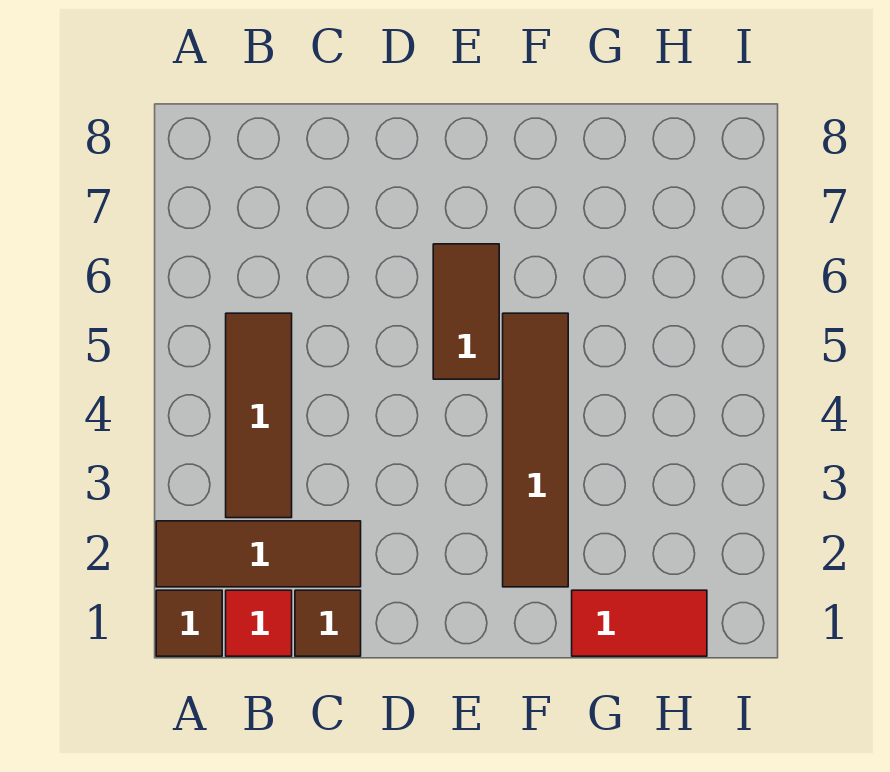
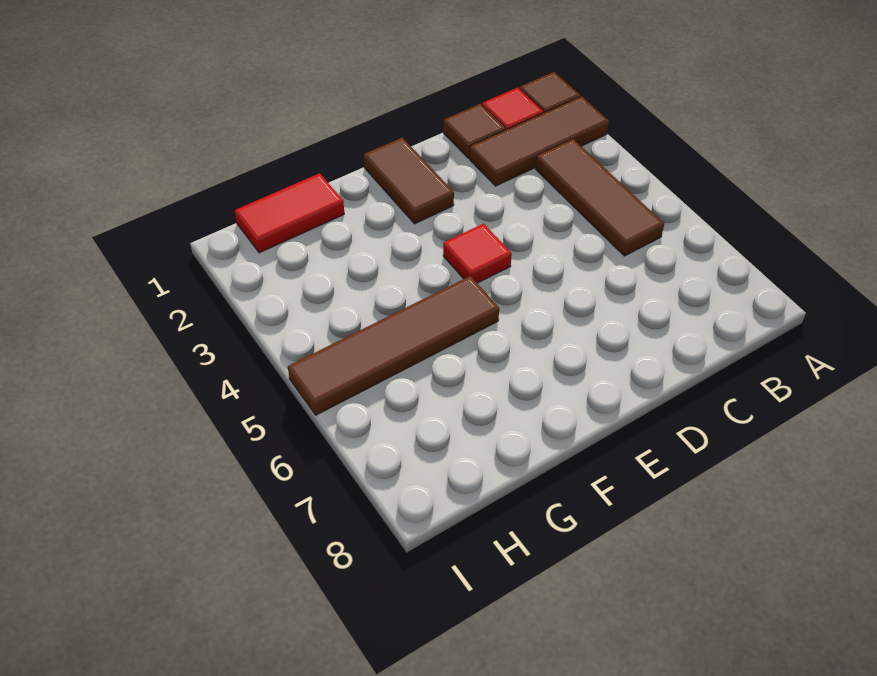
none -> red 1x1 tile [443,224,512,283]
brown 1x2 tile [433,244,499,379] -> brown 1x2 tile moved to [364,138,454,224]
brown 1x4 tile [503,313,568,587] -> brown 1x4 tile turned to [288,276,499,415]

